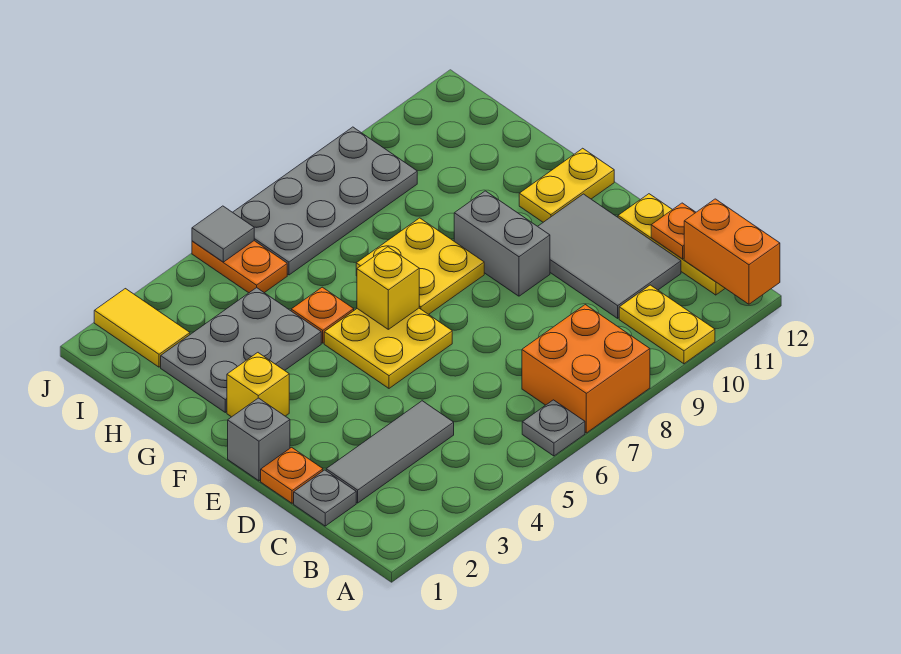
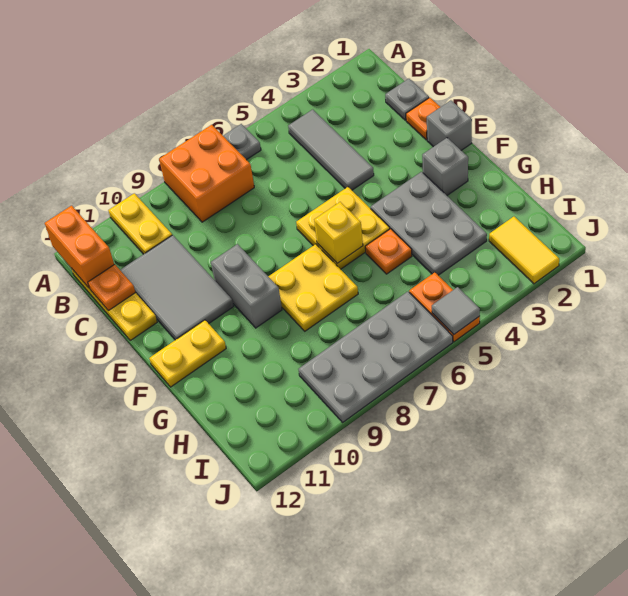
grey 1x3 tile [326,401,454,503] -> grey 1x3 tile turned to [288,109,374,190]
yellow 1x1 brick [227,353,289,417] -> grey 1x1 brick [422,138,468,195]
grey 2x3 plate [161,288,321,412] -> grey 2x3 plate turned to [371,172,487,275]

